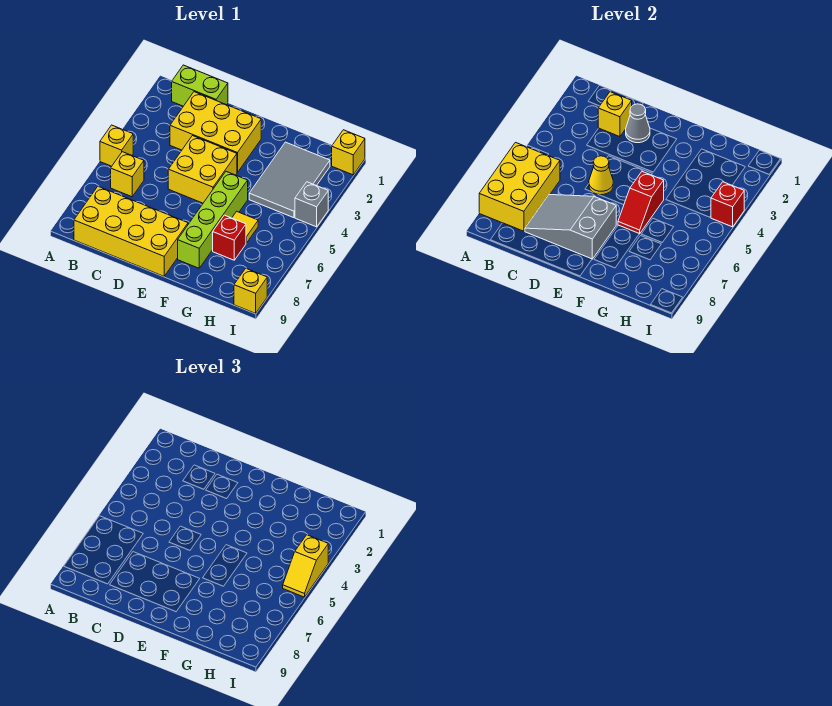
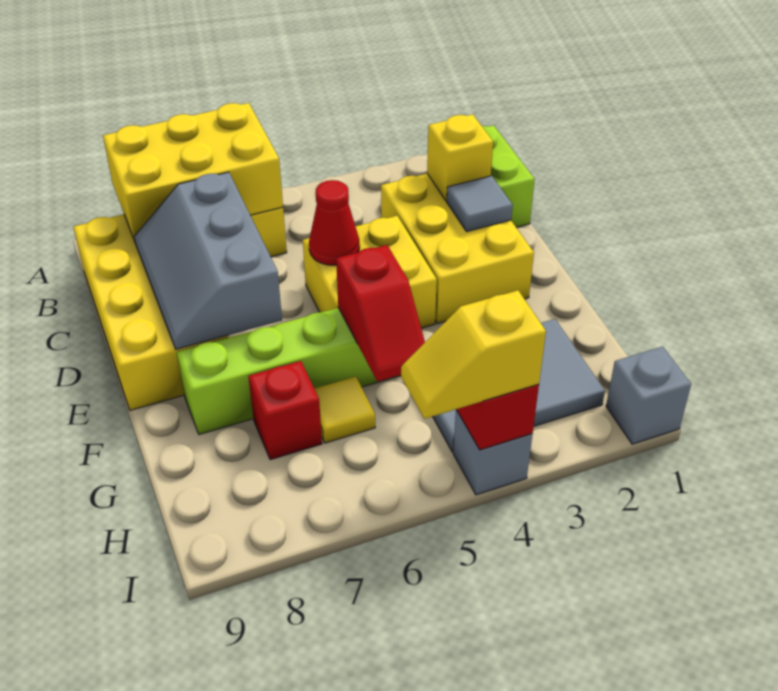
yellow 1x1 brick [100,125,133,166] -> none
grey 2x3 slope [525,195,616,259] -> grey 2x3 slope turned to [134,172,282,349]
grey 1x1 cone [626,104,650,143] -> grey 1x1 tile [447,176,513,232]
yellow 1x1 cone [589,156,613,195] -> red 1x1 cone [309,180,360,265]
red 1x2 slope [618,172,664,234] -> red 1x2 slope turned to [336,245,425,382]
yellow 1x1 brick [332,130,365,175] -> grey 1x1 brick [606,347,691,444]
yellow 1x1 brick [234,268,267,313] -> none

